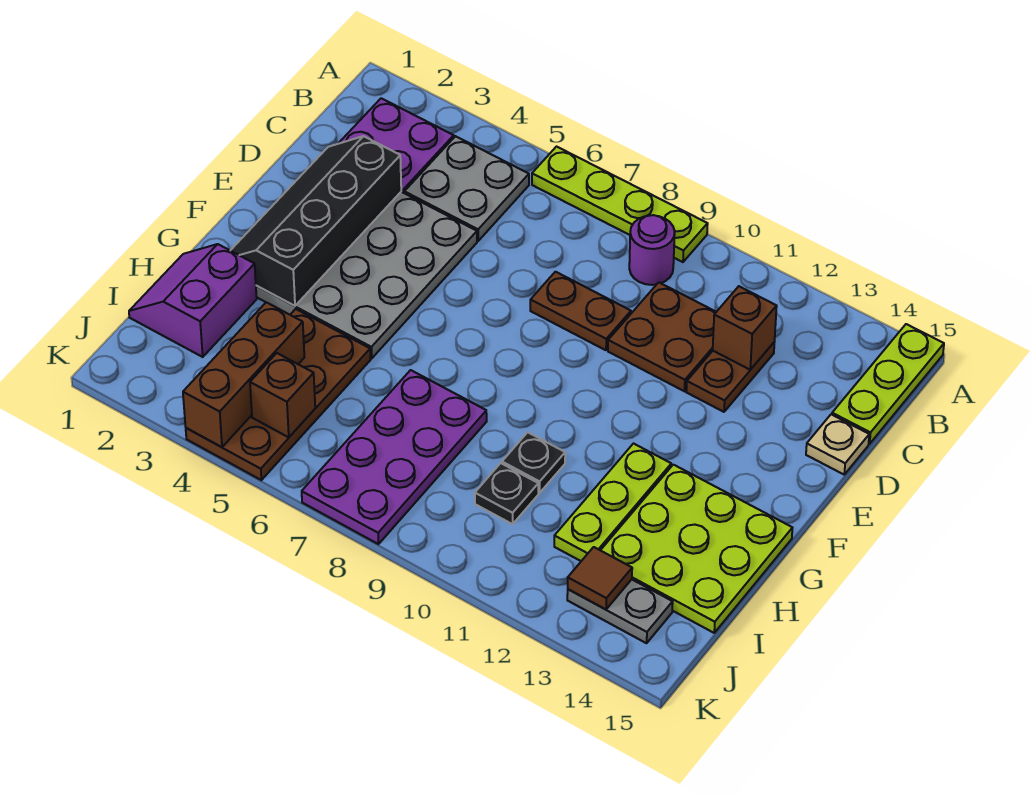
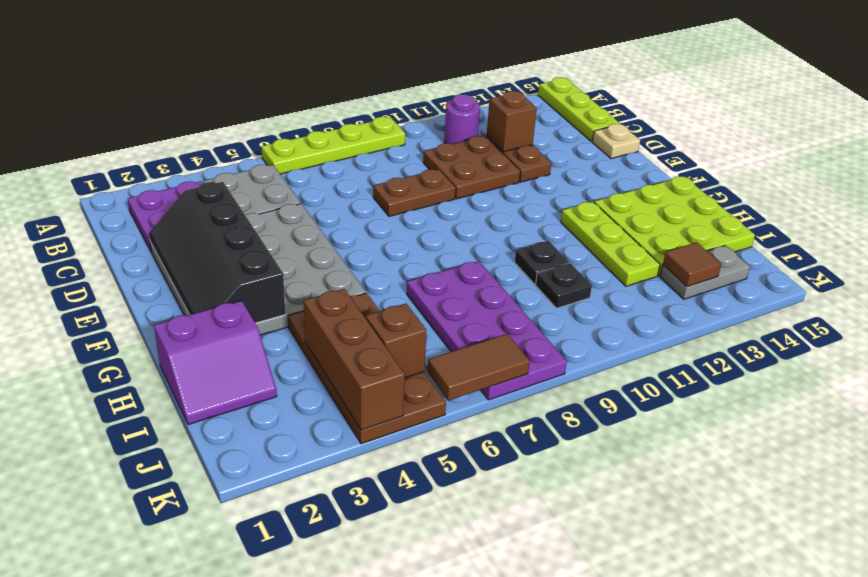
purple 1x1 round brick [629,215,675,285] -> purple 1x1 round brick moved to [444,94,480,144]
purple 2x2 slope [129,244,257,357] -> purple 2x2 slope turned to [154,301,277,425]
none -> brown 1x2 tile [427,334,530,401]

